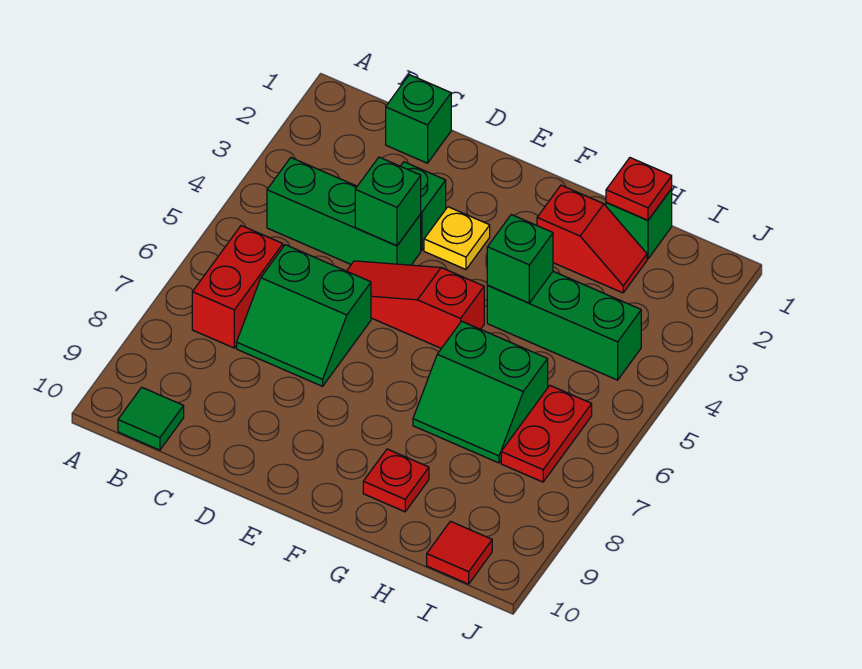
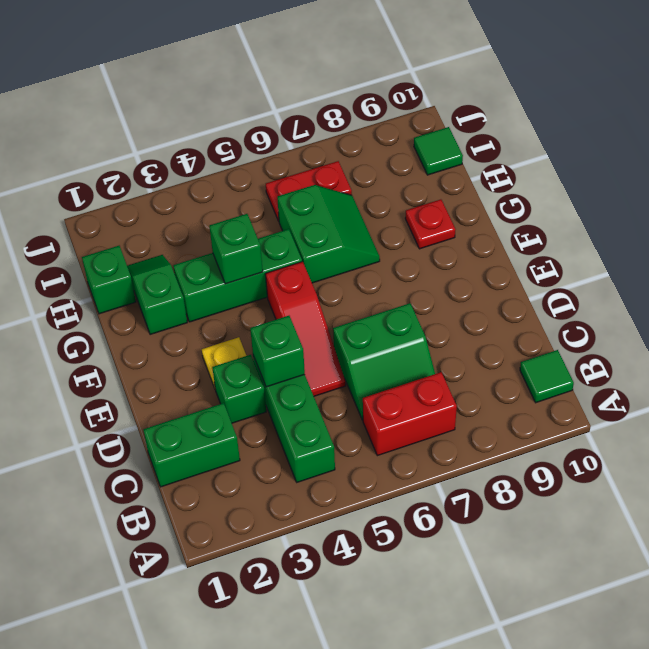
green 1x1 brick [386,75,451,163] -> green 1x2 brick [143,403,240,487]
green 2x2 slope [237,245,371,386] -> green 2x2 slope turned to [333,303,435,420]
red 1x2 slope [537,185,647,293] -> green 1x2 slope [127,255,187,335]
green 1x3 brick [487,271,641,380] -> green 1x3 brick turned to [173,229,302,322]
red 1x1 plate [606,158,672,220] -> none
red 1x1 tile [427,521,492,584] -> green 1x1 tile [414,127,463,175]

